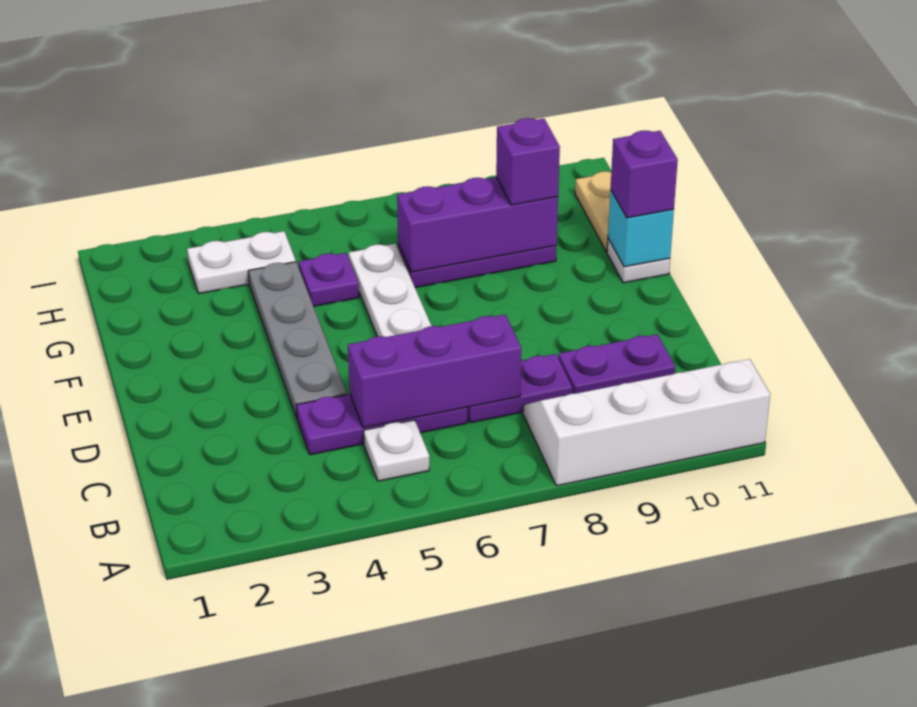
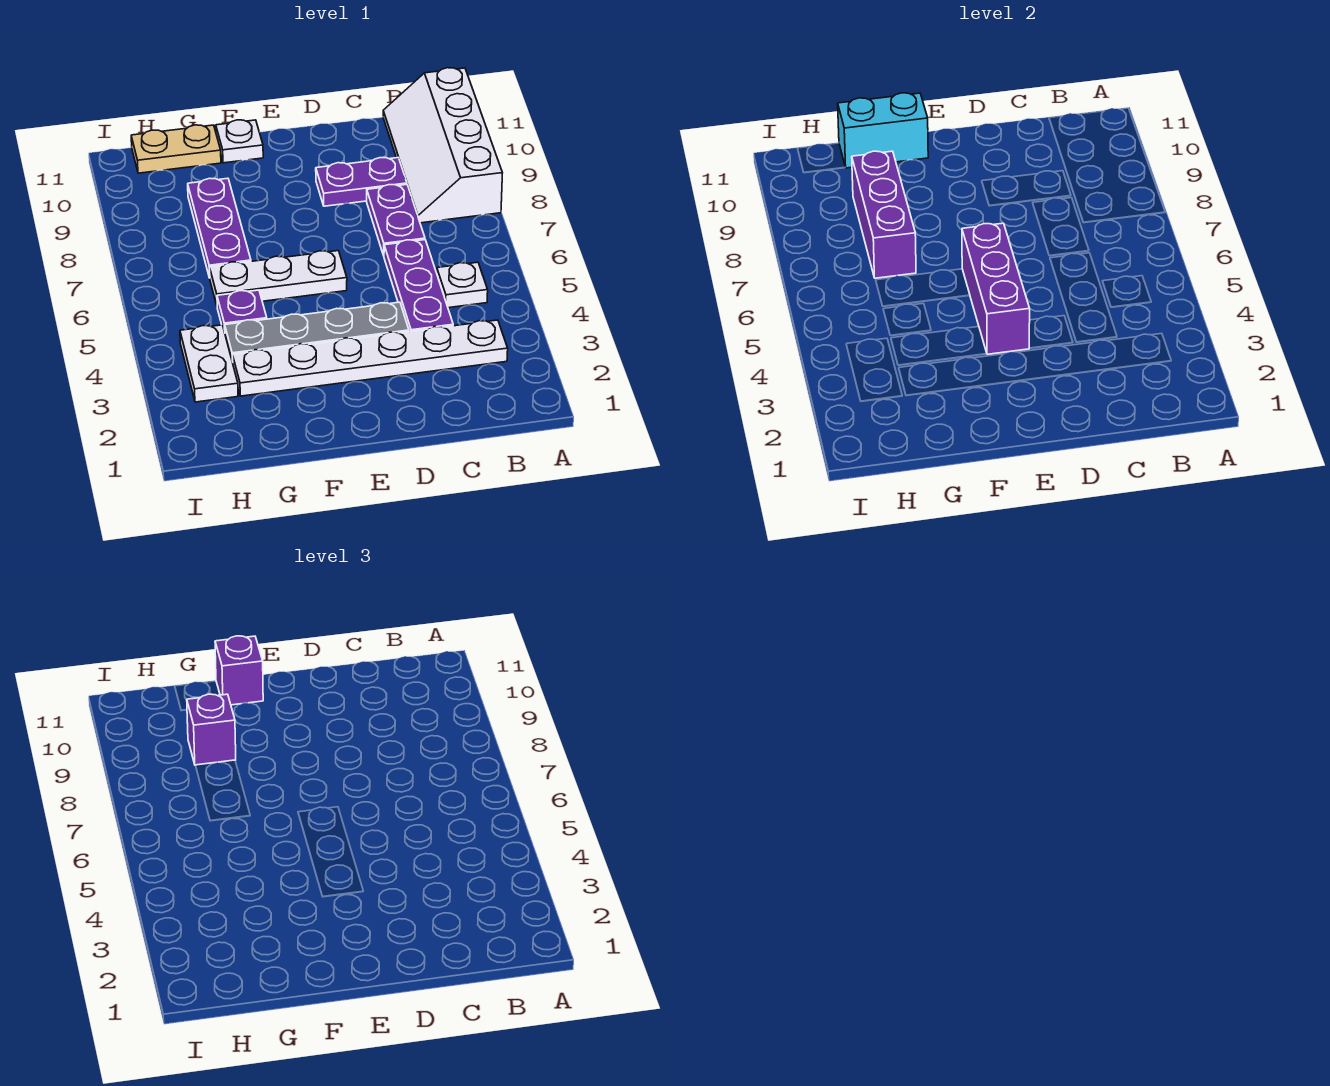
none -> white 1x6 plate [233,320,508,396]
purple 1x3 brick [348,315,521,428] -> purple 1x3 brick moved to [962,223,1030,354]
purple 1x2 plate [558,334,675,394] -> purple 1x2 plate turned to [316,158,407,206]
cyan 1x1 brick [608,190,674,267] -> cyan 1x2 brick [838,93,928,168]

